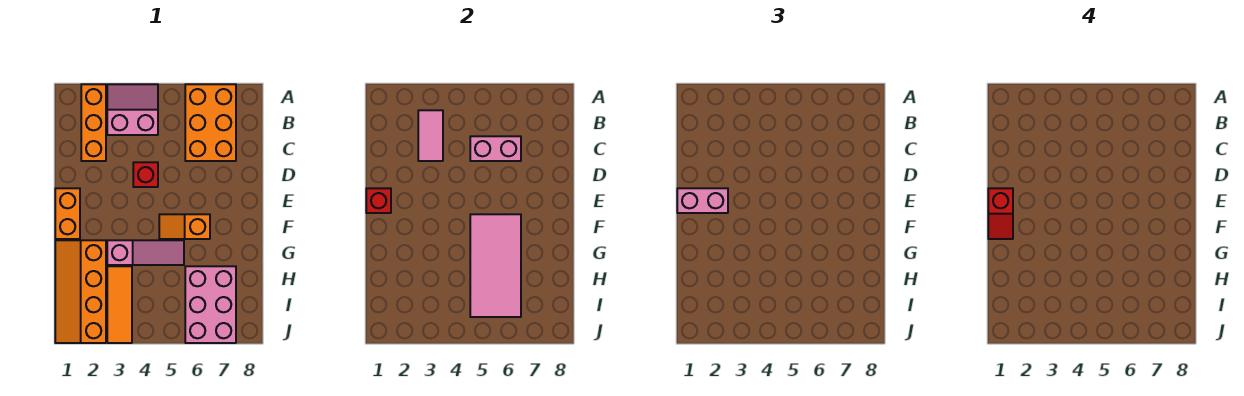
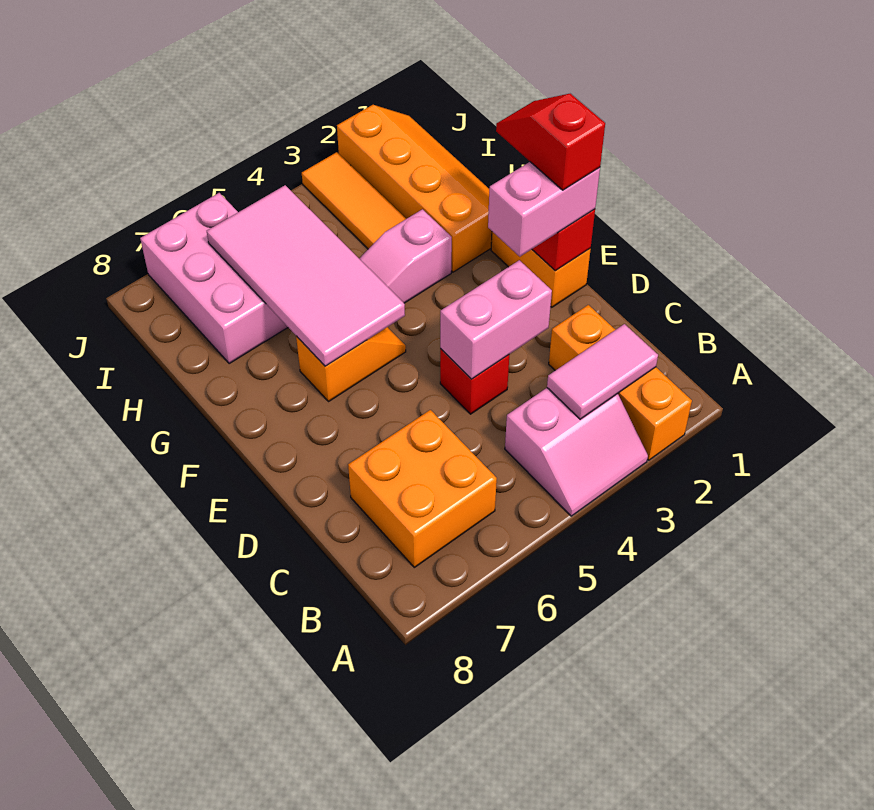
orange 2x3 brick [185,84,236,161] -> orange 2x2 brick [348,410,497,567]
pink 1x2 tile [418,110,443,161] -> pink 1x2 tile turned to [547,324,658,419]
pink 1x2 brick [470,136,521,161] -> pink 1x2 brick moved to [440,260,552,379]

